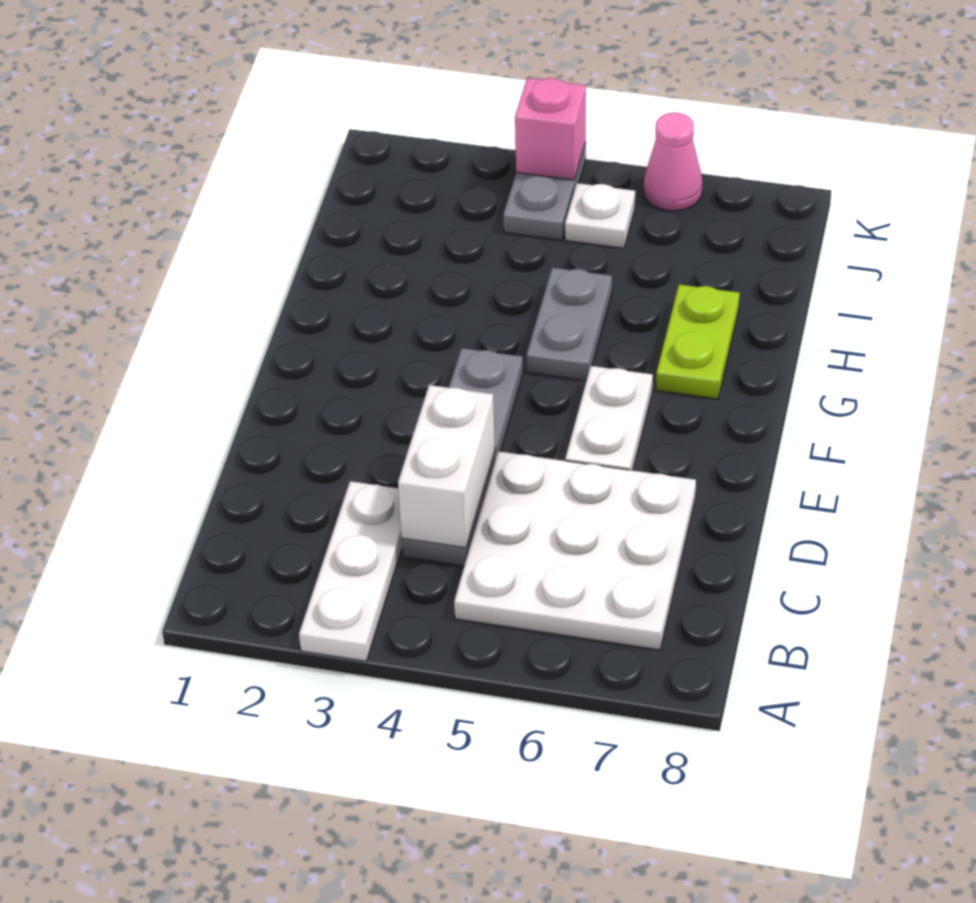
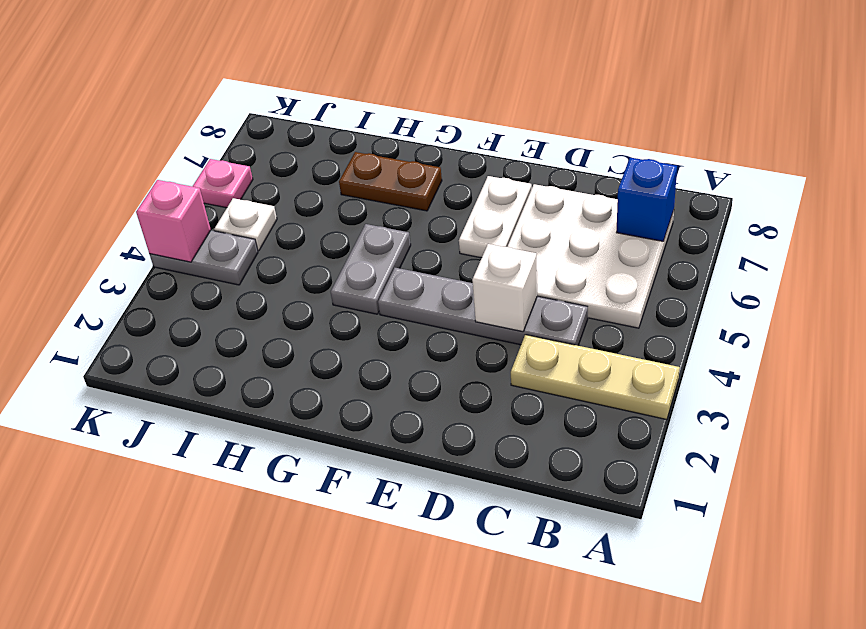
white 1x3 plate [299,481,402,661] -> tan 1x3 plate [511,335,680,420]
none -> blue 1x1 brick [617,158,677,241]
white 1x2 brick [398,385,495,548] -> white 1x1 brick [472,244,537,332]
white 1x2 plate [565,366,653,470] -> white 1x2 plate turned to [459,176,532,258]
grey 1x2 plate [526,268,612,381] -> grey 1x2 plate turned to [331,224,411,314]
lime 1x2 plate [656,285,740,399] -> brown 1x2 plate [339,152,442,211]
pink 1x1 cone [644,113,703,211] -> pink 1x1 plate [192,159,253,208]

